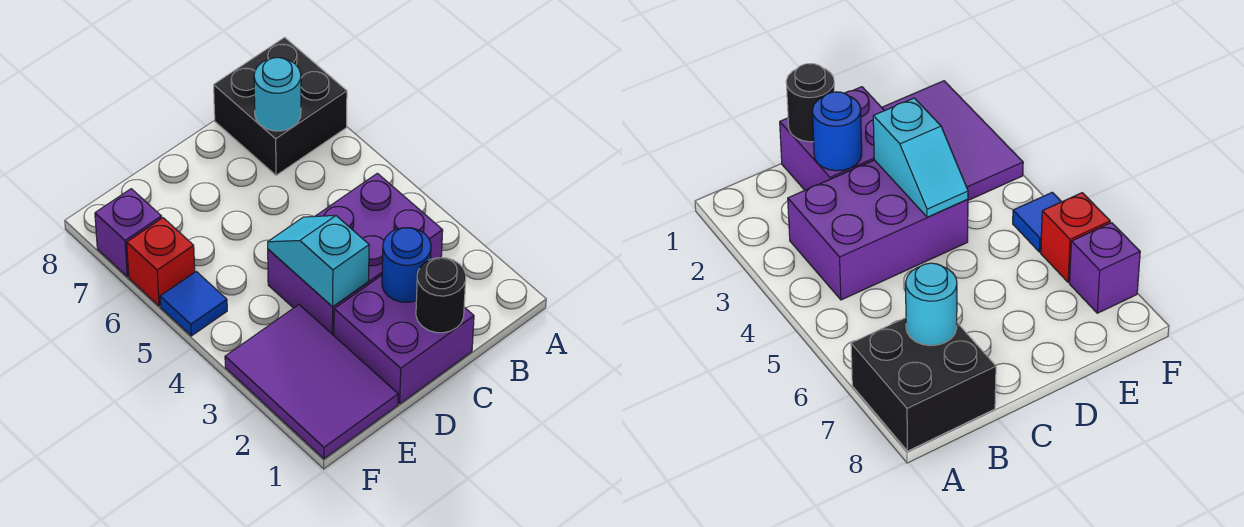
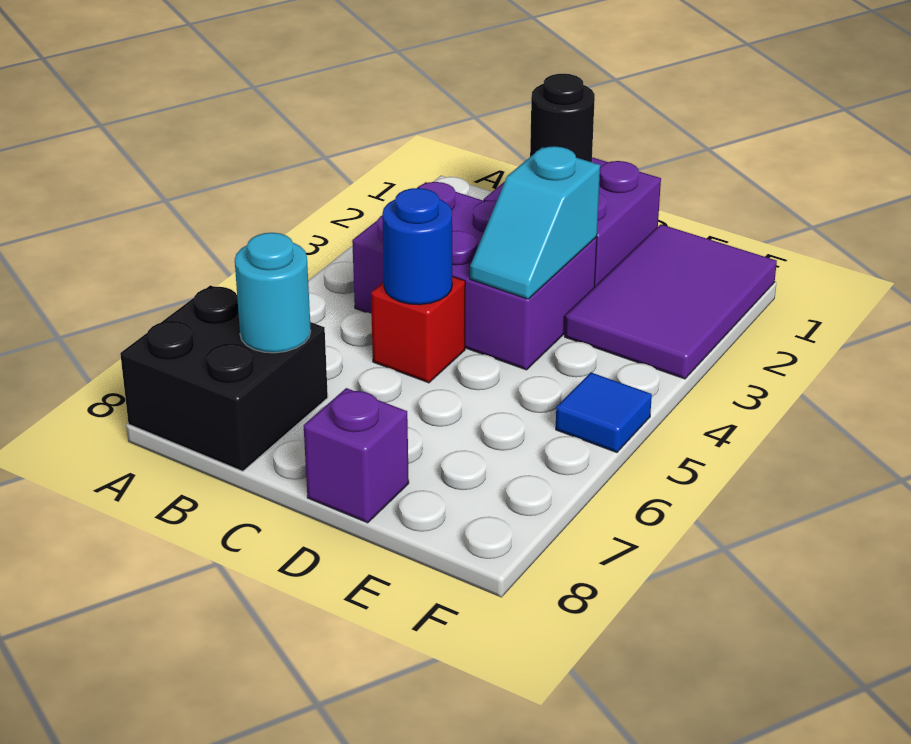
blue 1x1 round brick [382,228,431,302] -> blue 1x1 round brick moved to [382,188,452,305]
red 1x1 brick [127,218,195,306] -> red 1x1 brick moved to [371,276,465,383]
purple 1x1 brick [95,189,162,277] -> purple 1x1 brick moved to [304,388,409,523]

